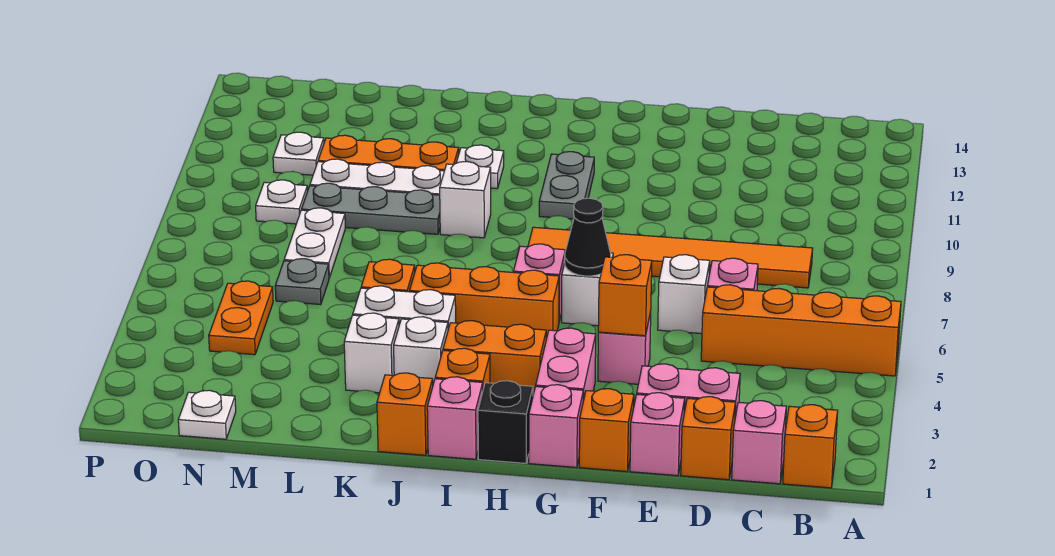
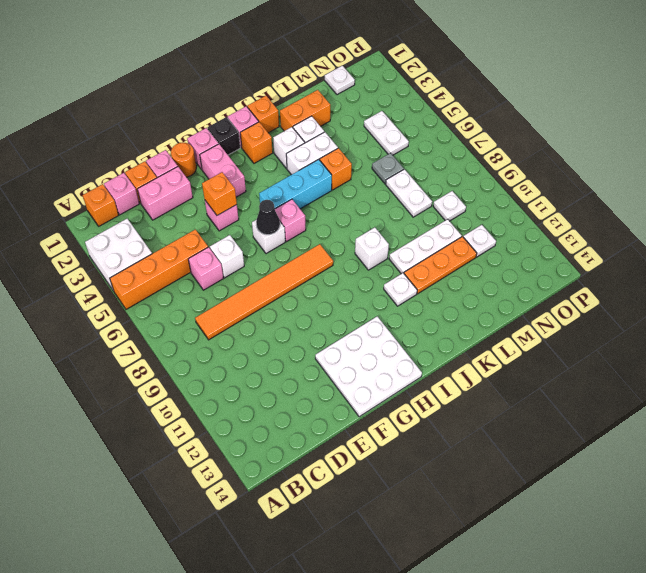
none -> white 2x2 brick [85,219,152,291]
orange 1x1 brick [579,389,634,471] -> orange 1x1 round brick [171,142,196,177]
none -> white 3x3 plate [315,317,422,417]
orange 1x2 brick [443,321,546,395] -> orange 1x2 brick moved to [280,90,330,131]
orange 1x3 brick [410,263,559,339] -> cyan 1x3 brick [259,159,332,209]
grey 1x2 plate [539,152,594,219] -> none
grey 1x3 plate [302,183,440,234] -> none
orange 1x2 plate [209,281,273,355] -> white 1x2 plate [364,111,409,155]

